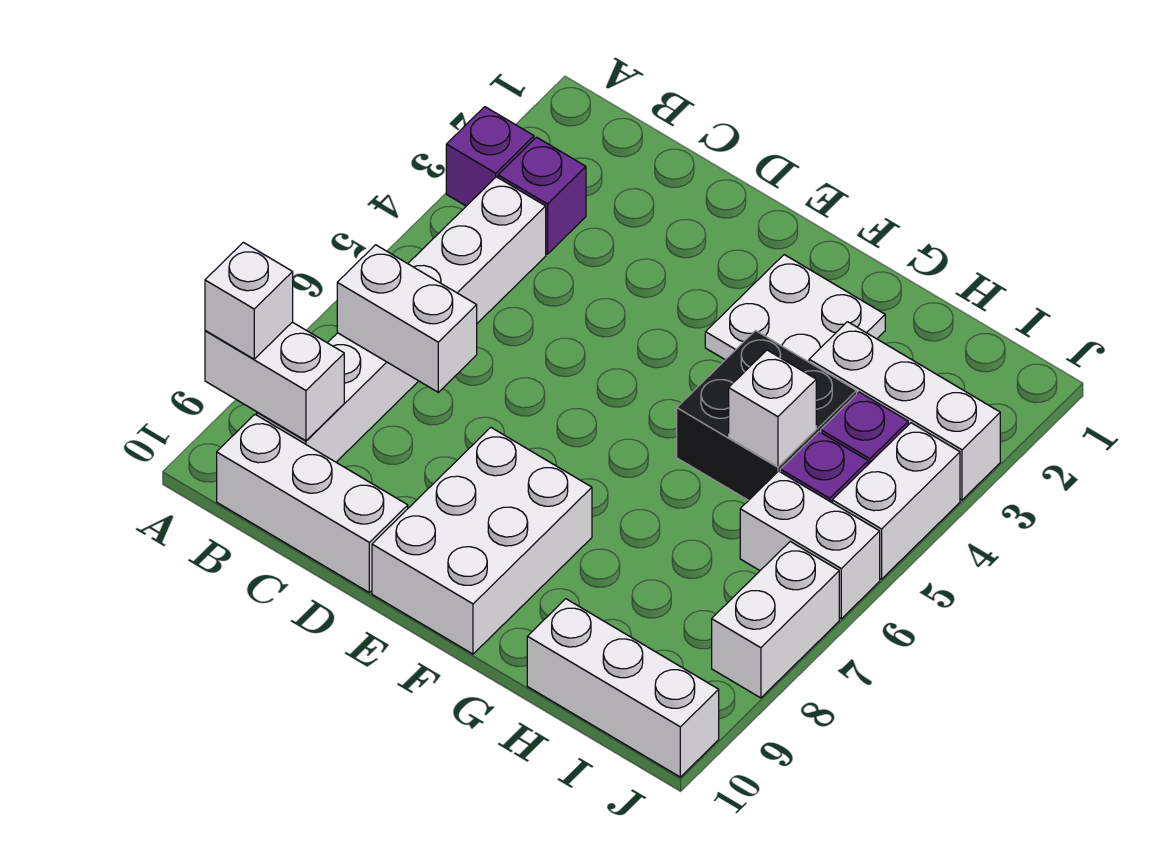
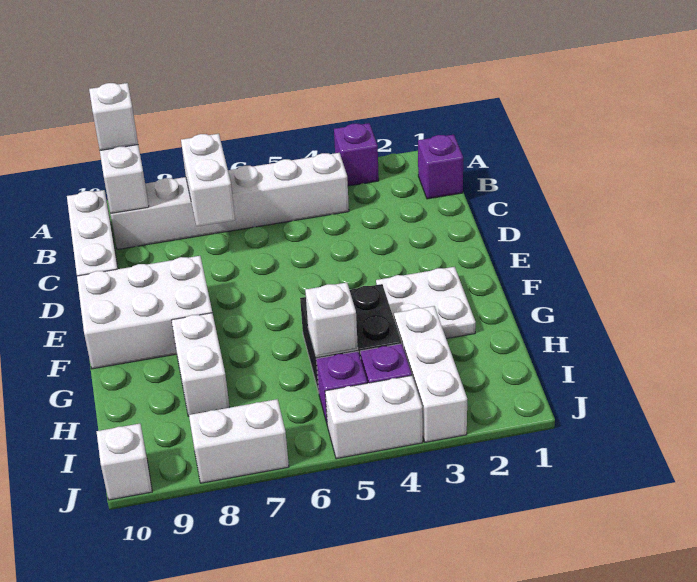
purple 1x1 brick [498,137,586,254] -> purple 1x1 brick moved to [418,135,463,199]
white 1x3 brick [527,599,719,777] -> white 1x1 brick [96,424,152,500]
white 1x2 brick [740,471,880,619] -> white 1x2 brick moved to [172,313,230,416]

